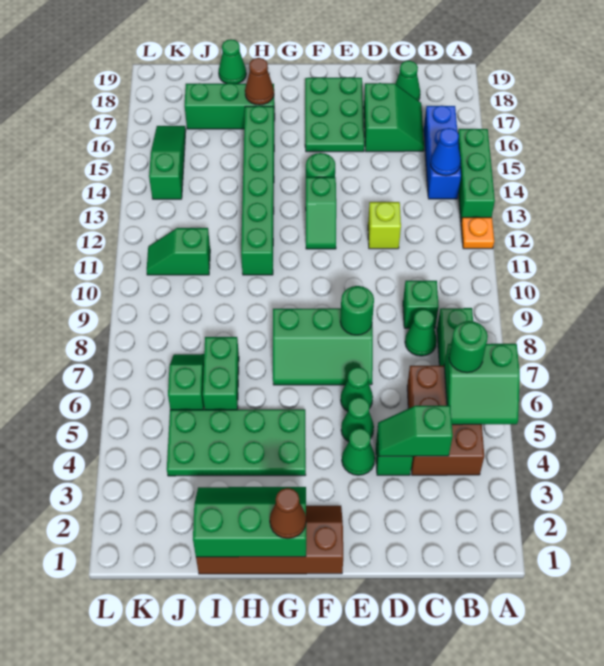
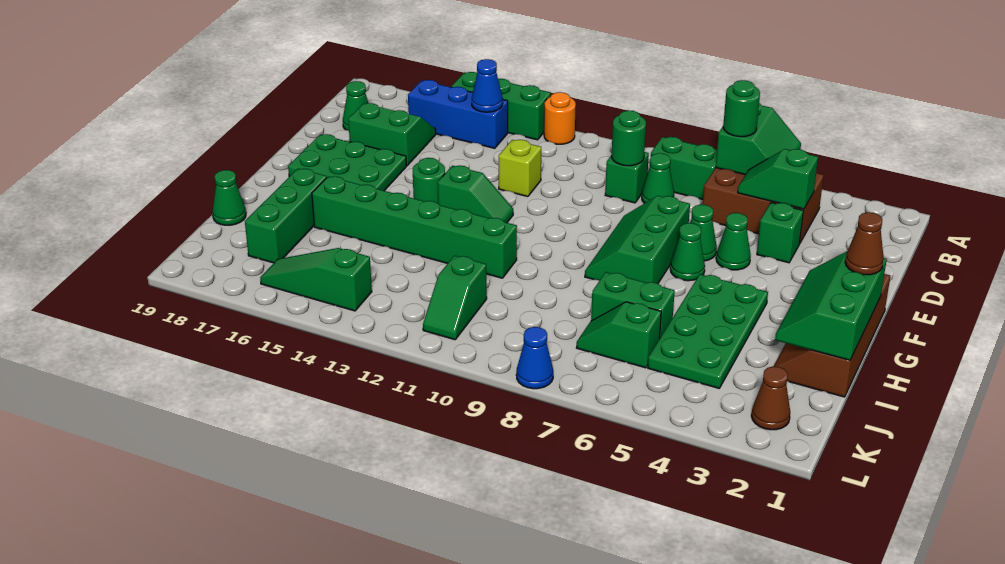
orange 1x1 plate [461,217,494,249] -> orange 1x1 round brick [544,92,576,144]
green 1x2 slope [378,406,453,456] -> green 1x2 slope turned to [738,149,818,209]
green 1x1 cone [342,428,375,475] -> green 1x1 cone moved to [670,223,705,281]
green 2x3 slope [273,308,373,385] -> green 2x3 slope turned to [585,196,690,284]
green 1x1 round brick [340,286,374,335] -> green 1x1 round brick moved to [612,110,646,166]
brown 1x1 cone [245,58,274,105] -> brown 1x1 cone moved to [751,366,790,430]
none -> blue 1x1 cone [516,327,553,389]

